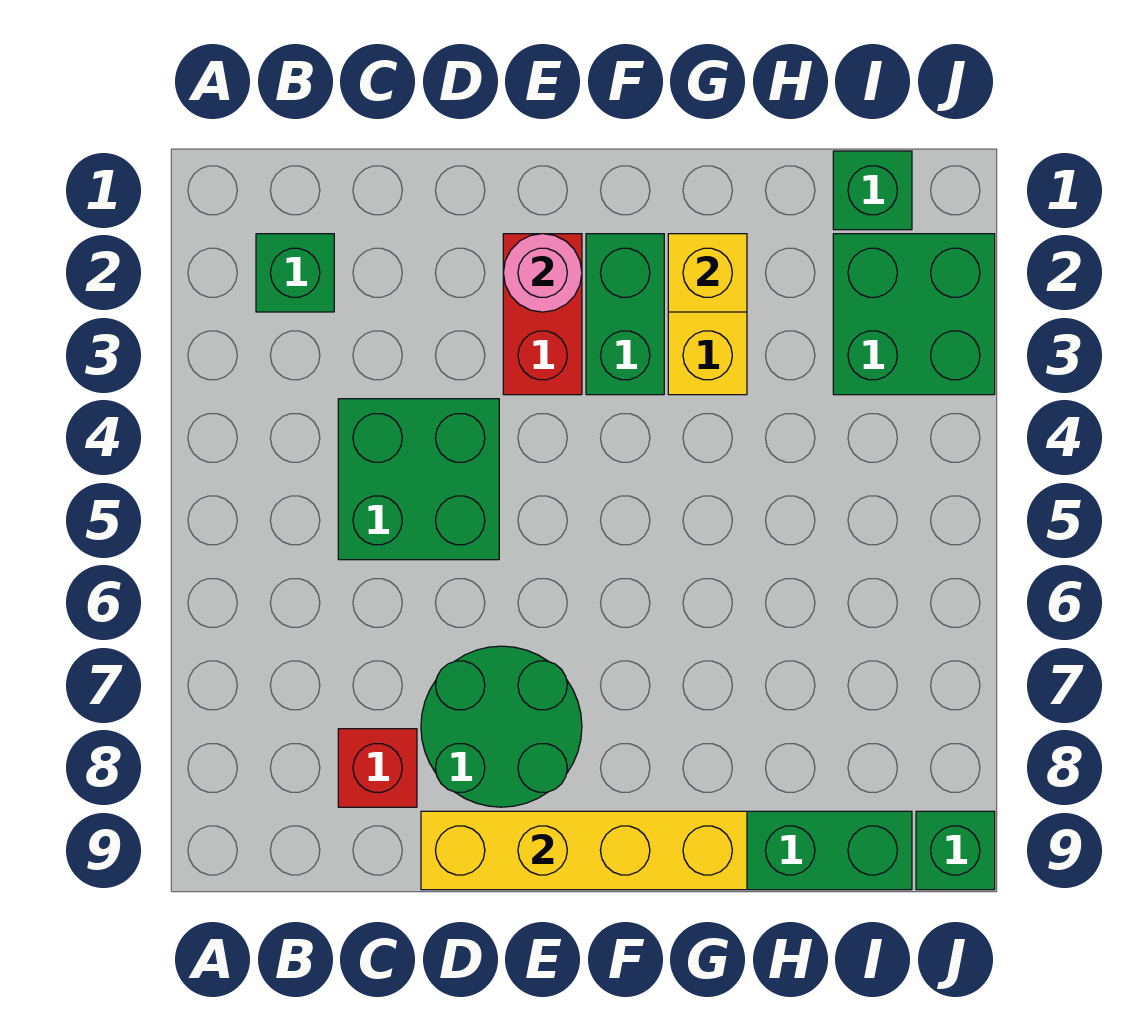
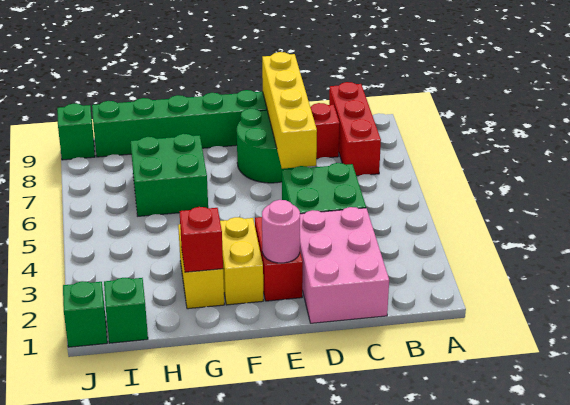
green 1x1 brick [256,234,334,312] -> green 1x1 brick moved to [63,281,107,347]
none -> red 1x3 brick [329,82,381,176]
none -> pink 2x3 brick [300,207,389,323]
yellow 1x4 brick [421,811,747,890] -> yellow 1x4 brick turned to [262,52,317,169]
green 1x2 brick [586,234,664,395] -> yellow 1x2 brick [220,217,263,305]
yellow 1x1 brick [668,234,747,312] -> red 1x1 brick [179,207,223,272]
green 2x2 brick [833,234,995,395] -> green 2x2 brick moved to [131,134,208,216]

